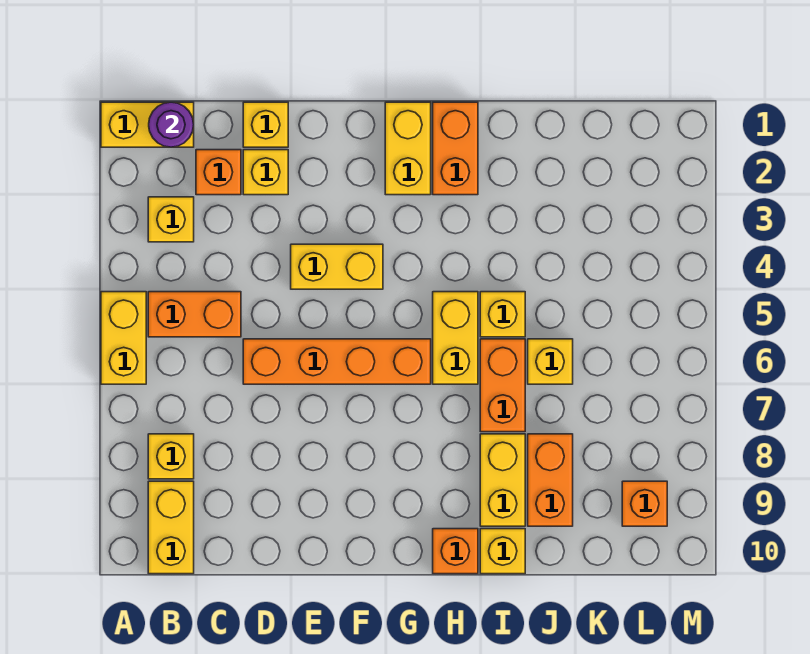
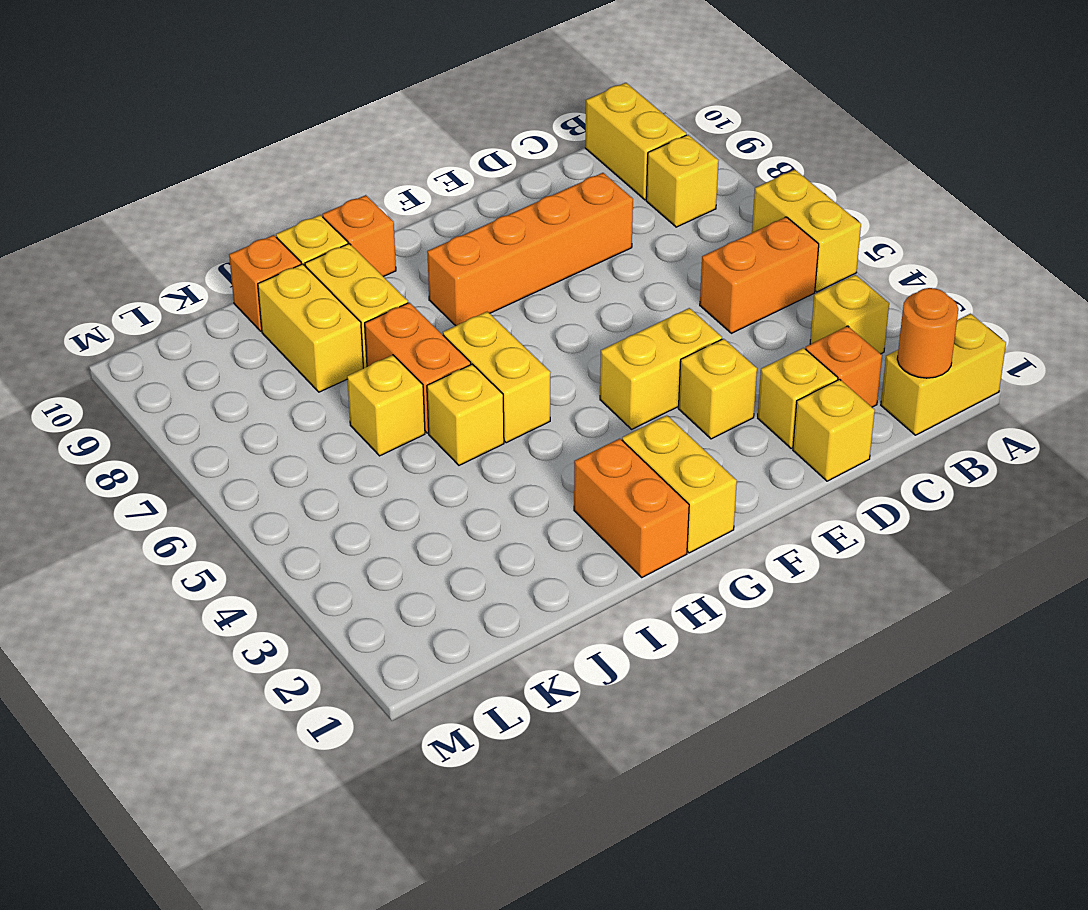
purple 1x1 round brick [149,102,194,147] -> orange 1x1 round brick [897,288,958,378]
orange 1x4 brick [243,339,431,384] -> orange 1x4 brick moved to [427,173,633,326]
none -> yellow 1x1 brick [678,339,757,439]
orange 1x2 brick [528,434,573,526] -> yellow 1x2 brick [258,264,363,392]
orange 1x1 brick [622,481,667,526] -> orange 1x1 brick moved to [229,235,301,331]

